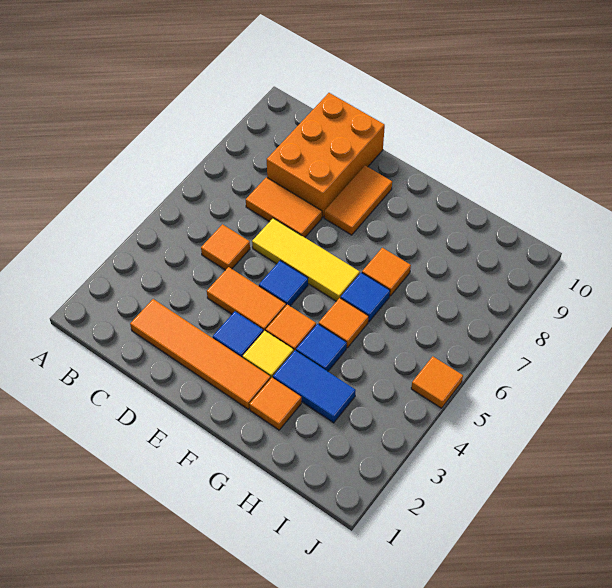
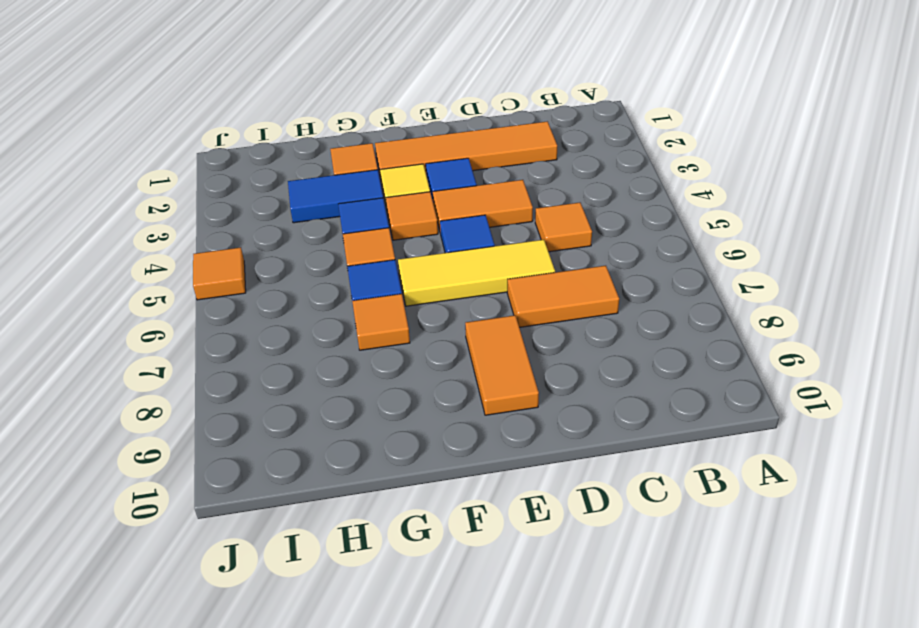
orange 2x3 brick [267,93,385,217] -> none

